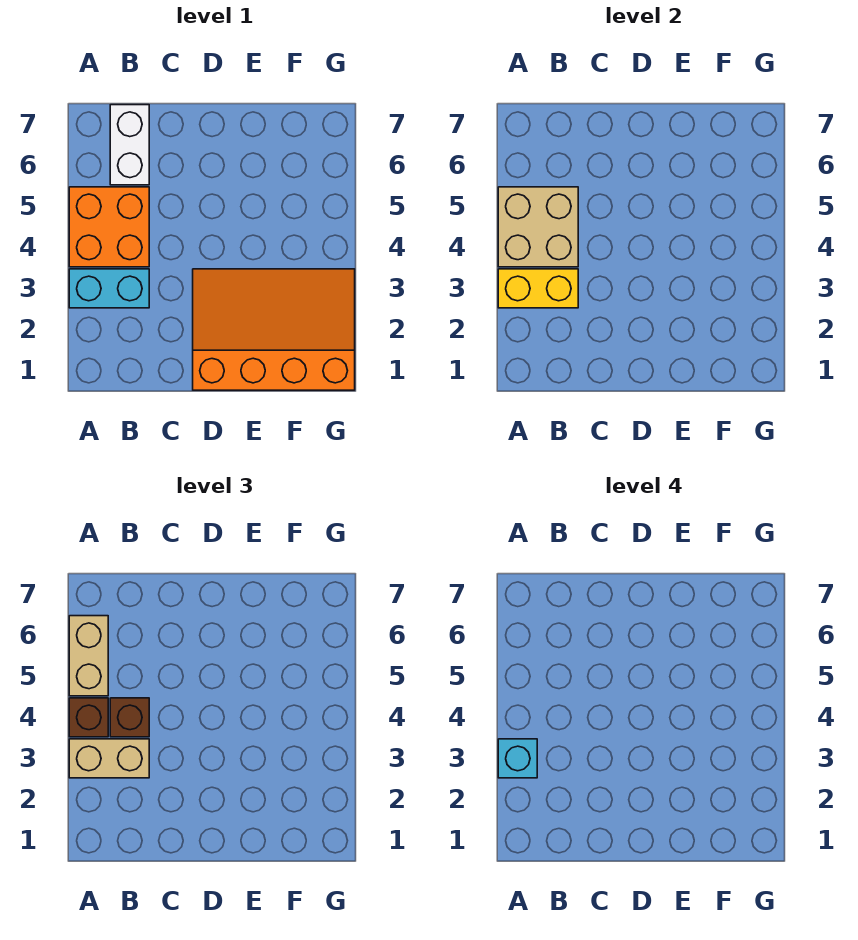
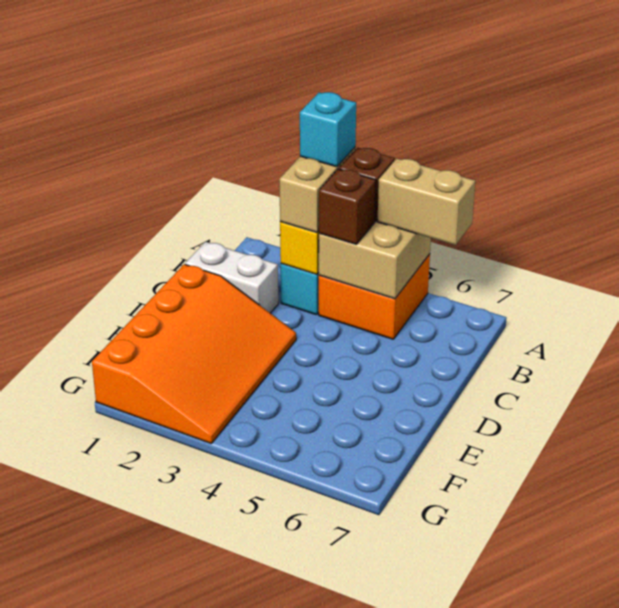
white 1x2 brick [110,105,149,185] -> white 1x2 brick moved to [185,242,278,313]

